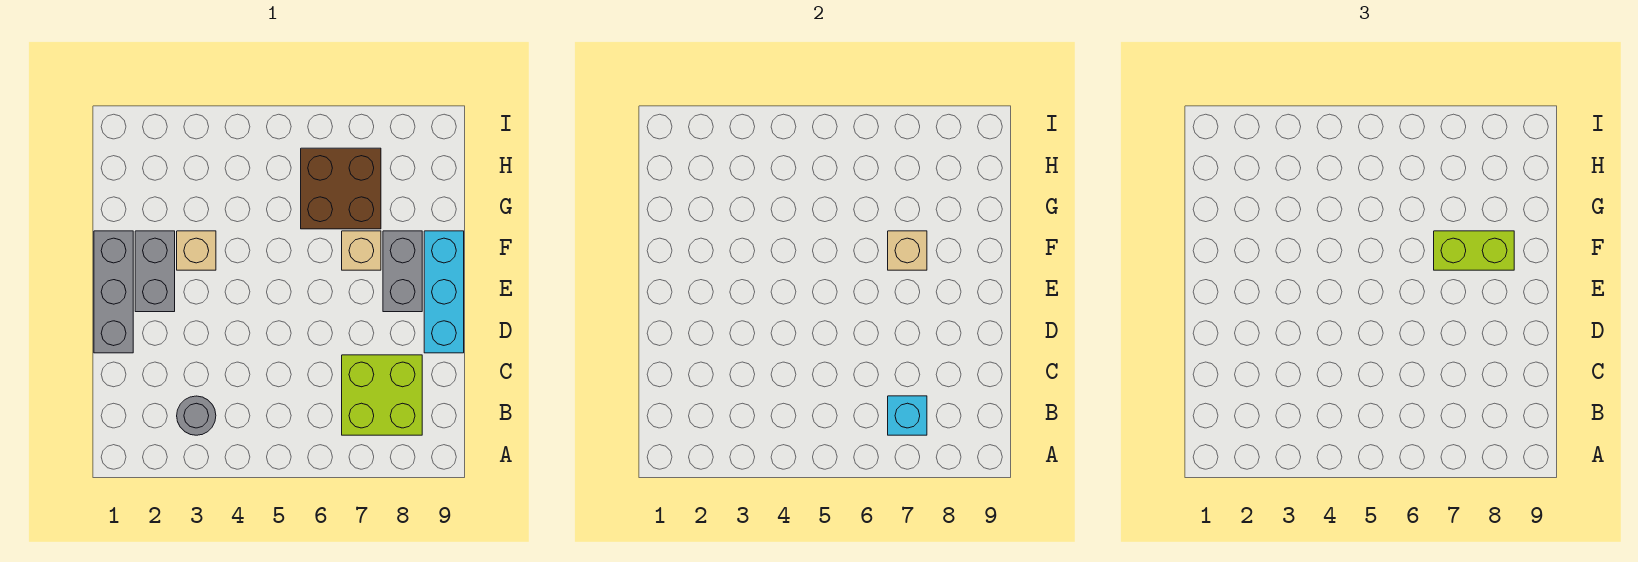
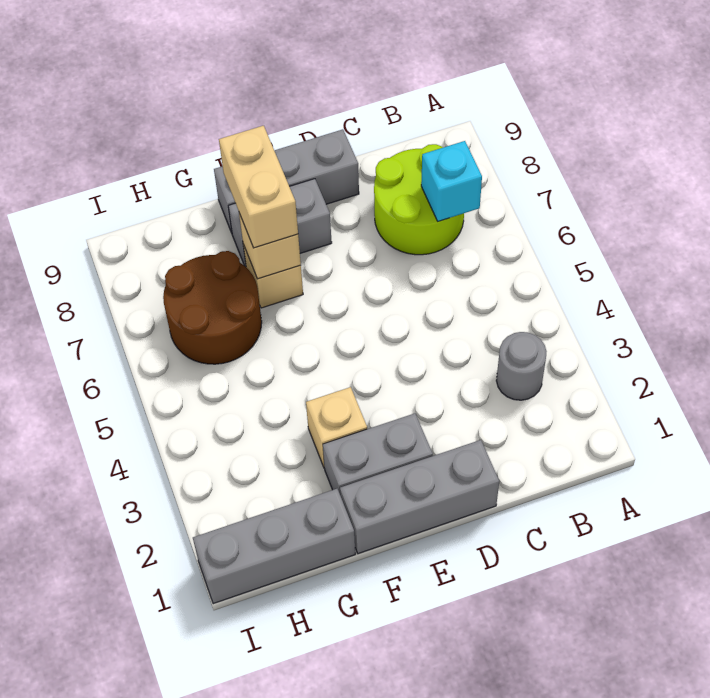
lime 2x2 brick [342,355,422,435] -> lime 2x2 round brick [374,144,464,255]
cyan 1x3 brick [424,231,464,353] -> grey 1x3 brick [214,129,359,233]
lime 1x2 brick [1434,231,1514,270] -> tan 1x2 brick [219,126,298,248]
none -> grey 1x3 brick [193,489,355,604]
brown 2x2 brick [301,148,381,229] -> brown 2x2 round brick [163,251,262,364]

